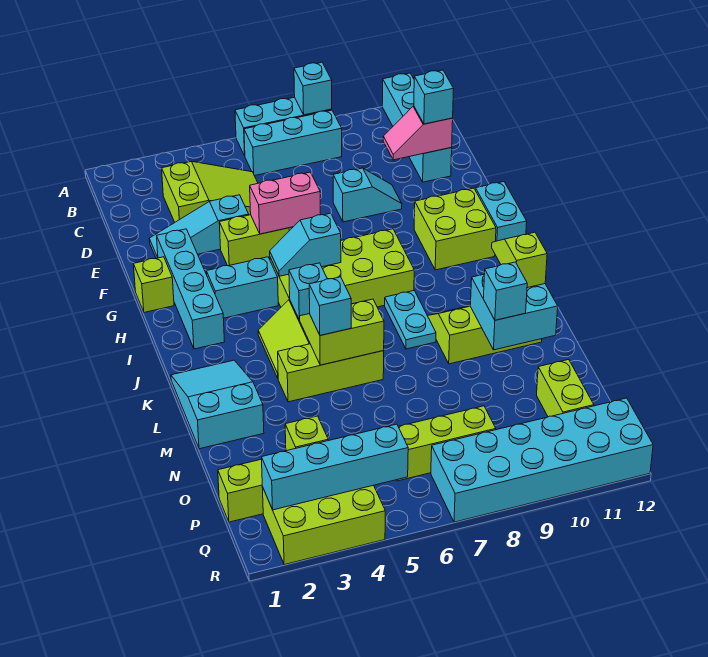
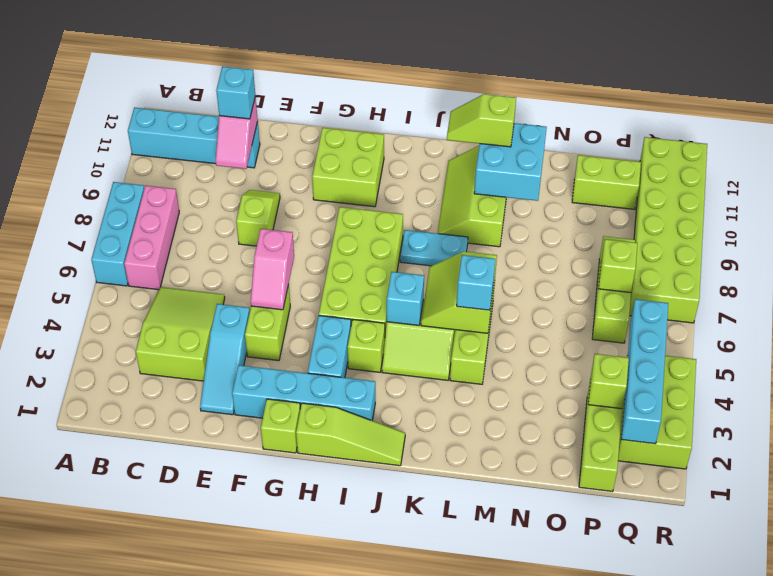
cyan 1x1 brick [294,62,332,115] -> none
cyan 1x3 brick [244,110,342,176] -> pink 1x3 brick [124,185,179,290]
cyan 1x2 slope [333,168,402,222] -> lime 1x2 slope [236,190,280,246]
pink 1x2 brick [250,172,320,234] -> pink 1x2 slope [251,229,294,310]
cyan 1x2 brick [475,182,527,241] -> none
none -> lime 1x3 slope [296,403,405,466]
cyan 1x2 slope [270,213,341,276] -> none
none -> lime 1x1 brick [348,320,385,372]
cyan 2x3 slope [171,360,264,449] -> none
cyan 1x1 brick [483,262,527,320] -> none
none -> lime 1x1 brick [599,239,637,293]
cyan 2x6 brick [431,398,653,522] -> lime 2x6 brick [629,137,707,323]

